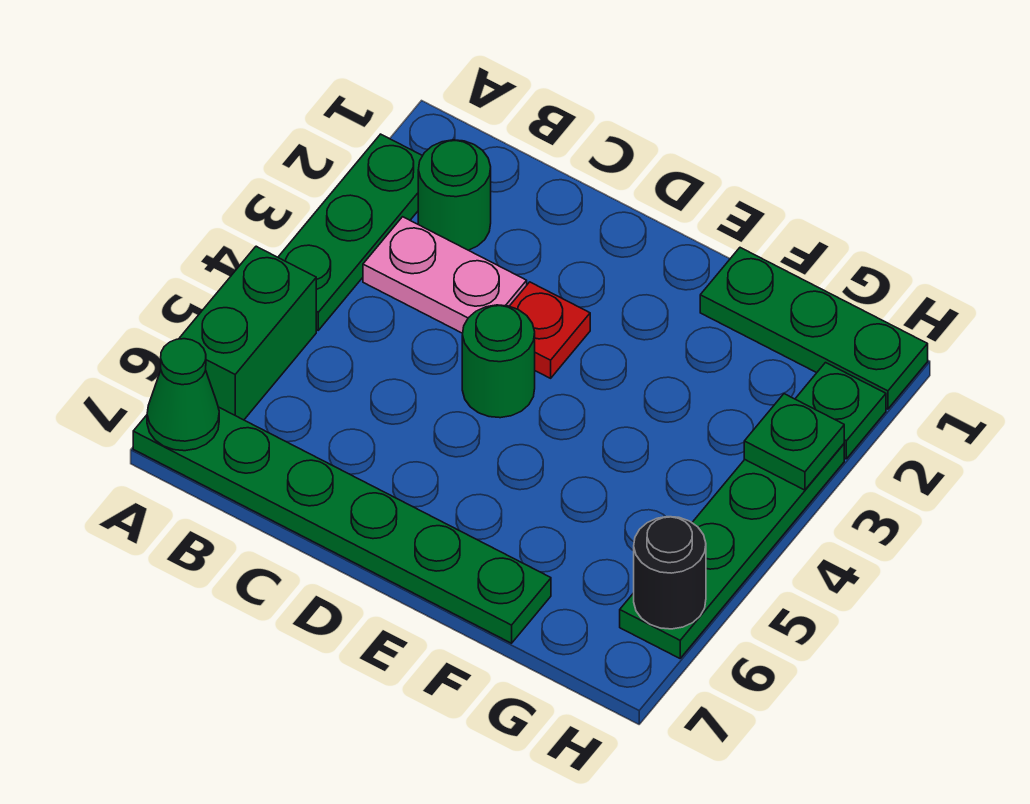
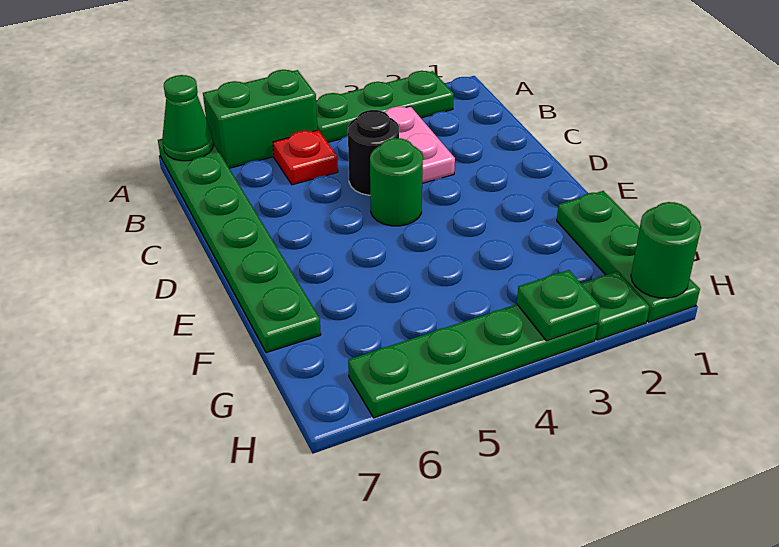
green 1x1 round brick [418,140,491,250] -> green 1x1 round brick moved to [631,202,701,298]
red 1x1 plate [509,282,590,378] -> red 1x1 plate moved to [273,130,338,185]
black 1x1 round brick [634,517,706,629] -> black 1x1 round brick moved to [348,110,399,195]

